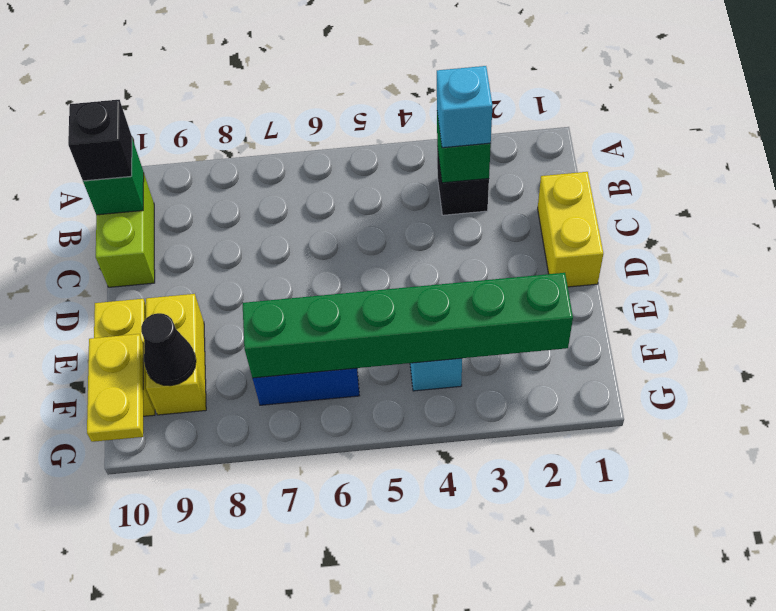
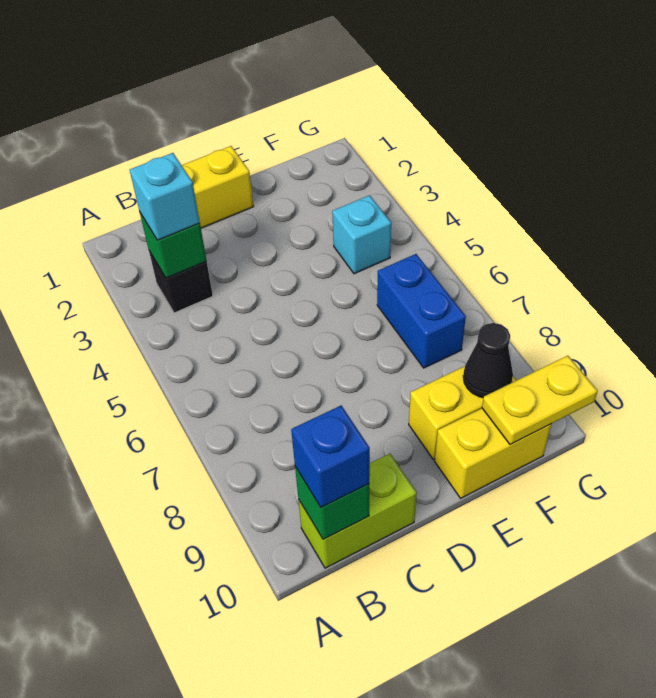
black 1x1 brick [68,100,132,181] -> blue 1x1 brick [291,406,370,507]
green 1x6 brick [243,273,573,378] -> none

